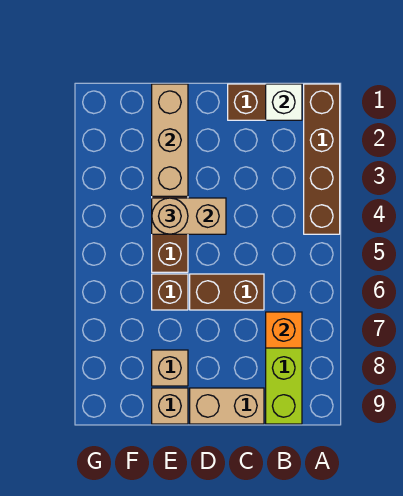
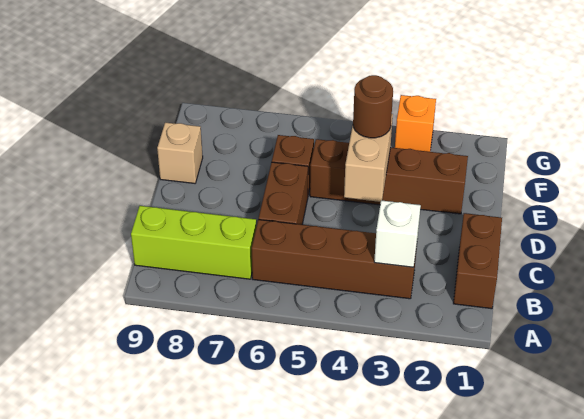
brown 1x4 brick [304,84,340,234] -> brown 1x4 brick moved to [252,220,417,299]
white 1x1 brick [266,84,302,120] -> white 1x1 brick moved to [374,200,421,267]
orange 1x1 brick [266,312,302,348] -> orange 1x1 brick moved to [395,95,436,152]
tan 1x2 brick [190,388,264,424] -> none
tan 1x3 brick [152,84,188,196] -> none
tan 1x1 round brick [152,198,188,234] -> brown 1x1 round brick [353,75,393,138]
tan 1x1 brick [152,350,188,386] -> none

